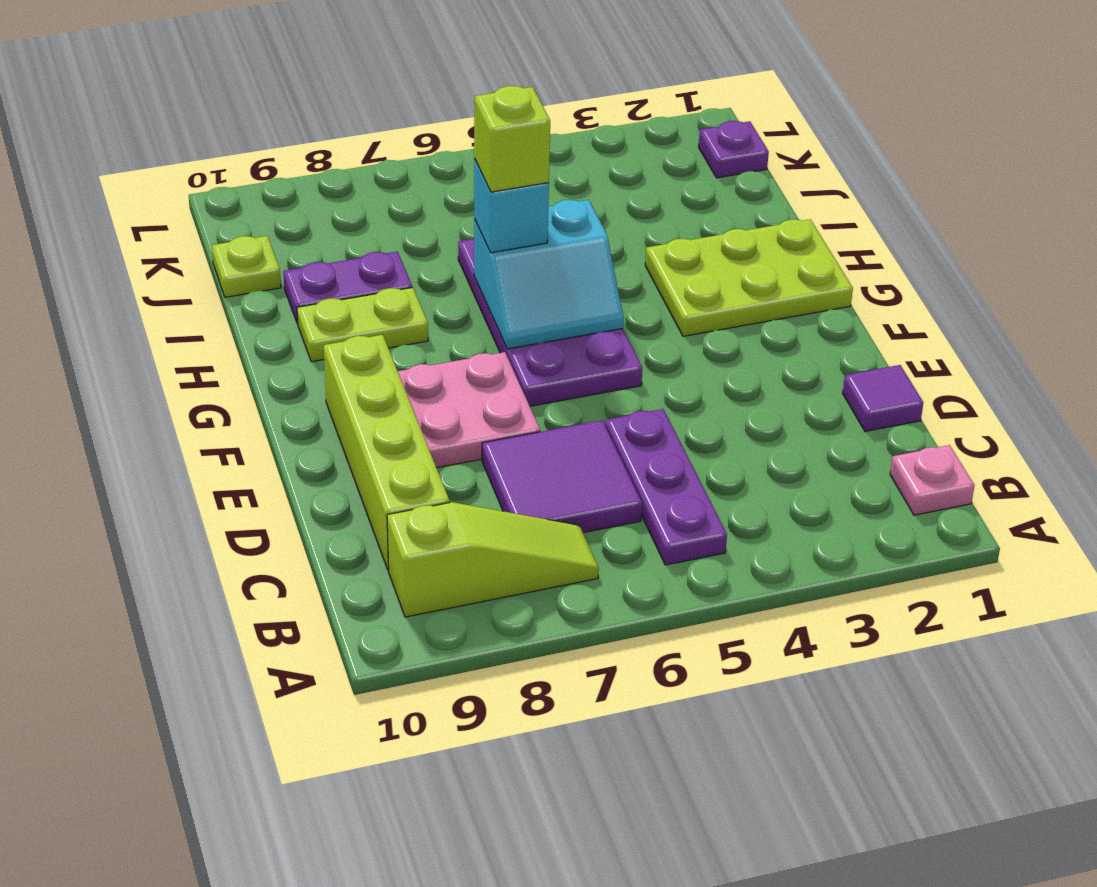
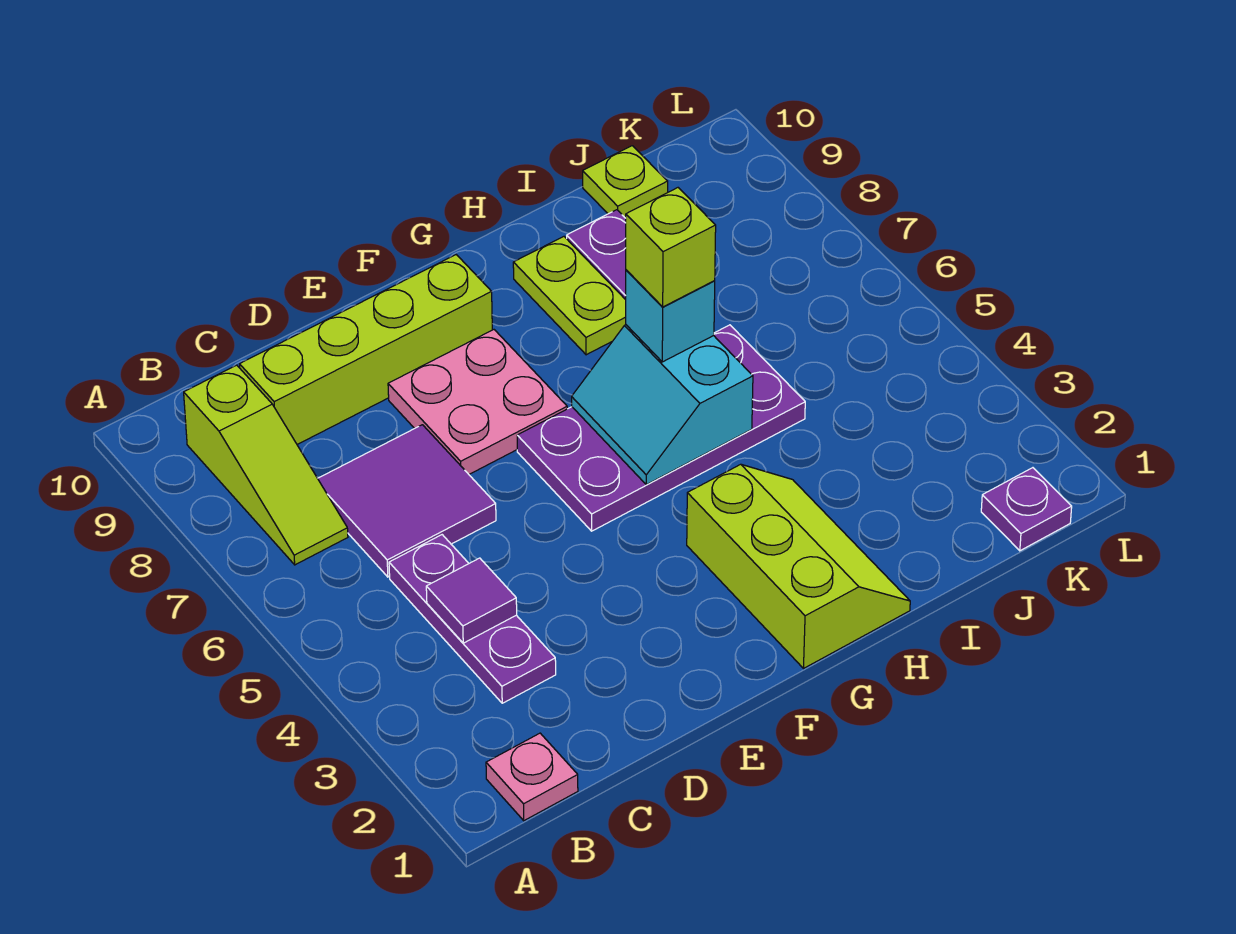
purple 1x3 plate [605,409,727,565] -> purple 1x3 plate turned to [389,535,556,703]
purple 1x1 tile [843,365,923,431] -> purple 1x1 tile moved to [426,558,517,643]
lime 2x3 plate [645,219,853,336] -> lime 2x3 slope [687,464,910,668]

